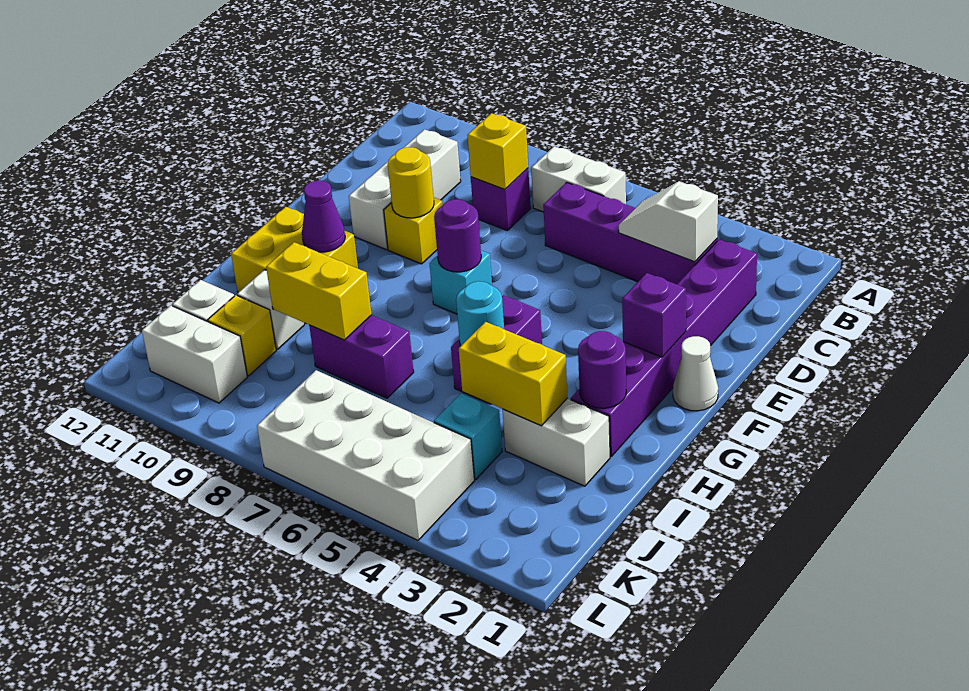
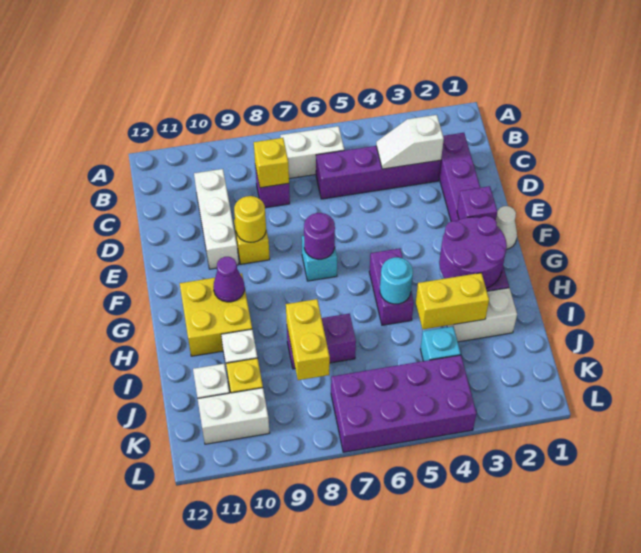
purple 1x1 round brick [578,331,626,408] -> purple 2x2 round brick [439,216,507,289]
yellow 1x2 brick [266,242,372,340] -> yellow 1x2 brick turned to [286,299,330,380]
white 2x4 brick [257,370,474,540] -> purple 2x4 brick [331,355,476,452]

